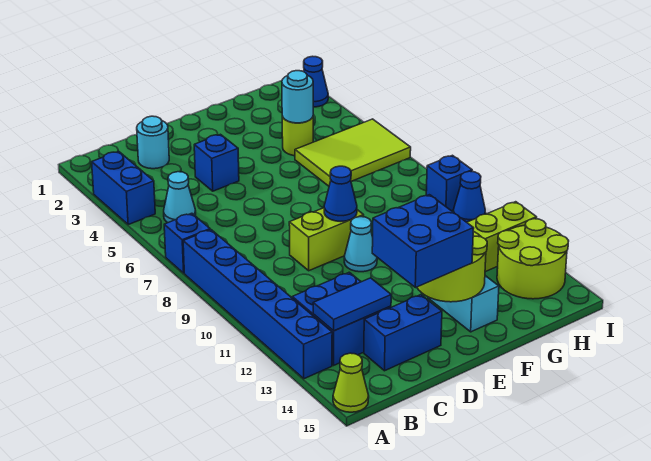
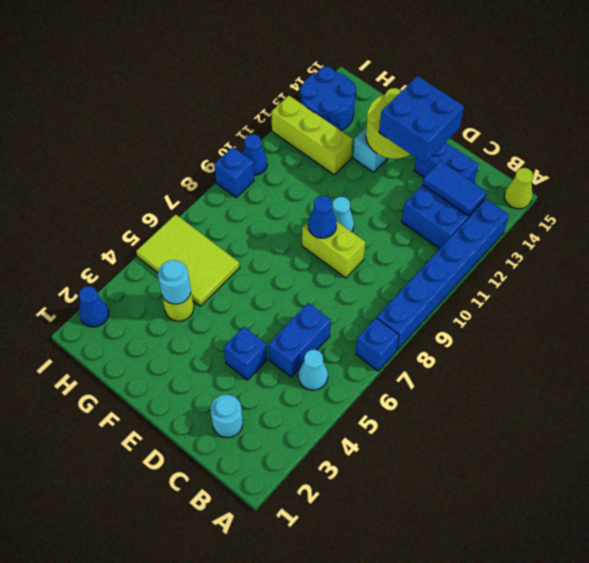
blue 1x2 brick [92,151,155,225] -> blue 1x2 brick moved to [268,303,331,377]
lime 2x2 round brick [497,219,569,299] -> blue 2x2 round brick [300,67,356,131]

